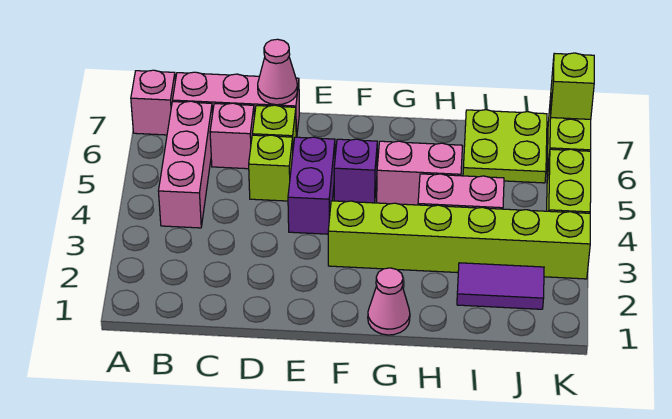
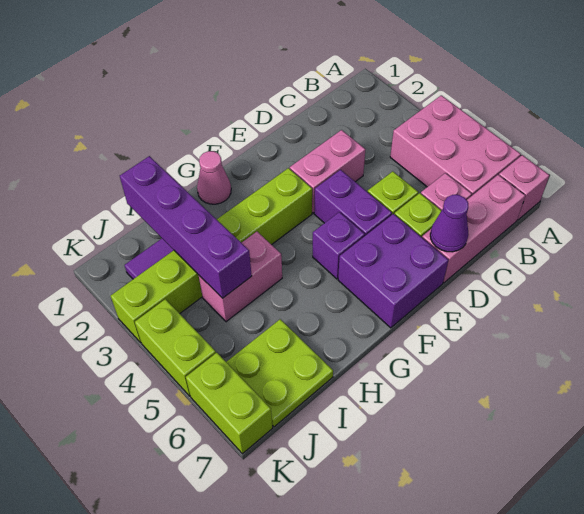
pink 1x3 brick [158,101,213,228] -> pink 2x3 brick [390,95,521,196]
pink 1x1 cone [258,39,297,105] -> purple 1x1 cone [430,195,468,252]
none -> purple 2x2 brick [338,214,448,328]
pink 1x2 brick [377,141,462,205] -> pink 1x2 brick moved to [290,130,366,213]
none -> purple 1x4 brick [120,156,252,298]
lime 1x1 brick [551,53,594,119] -> none

